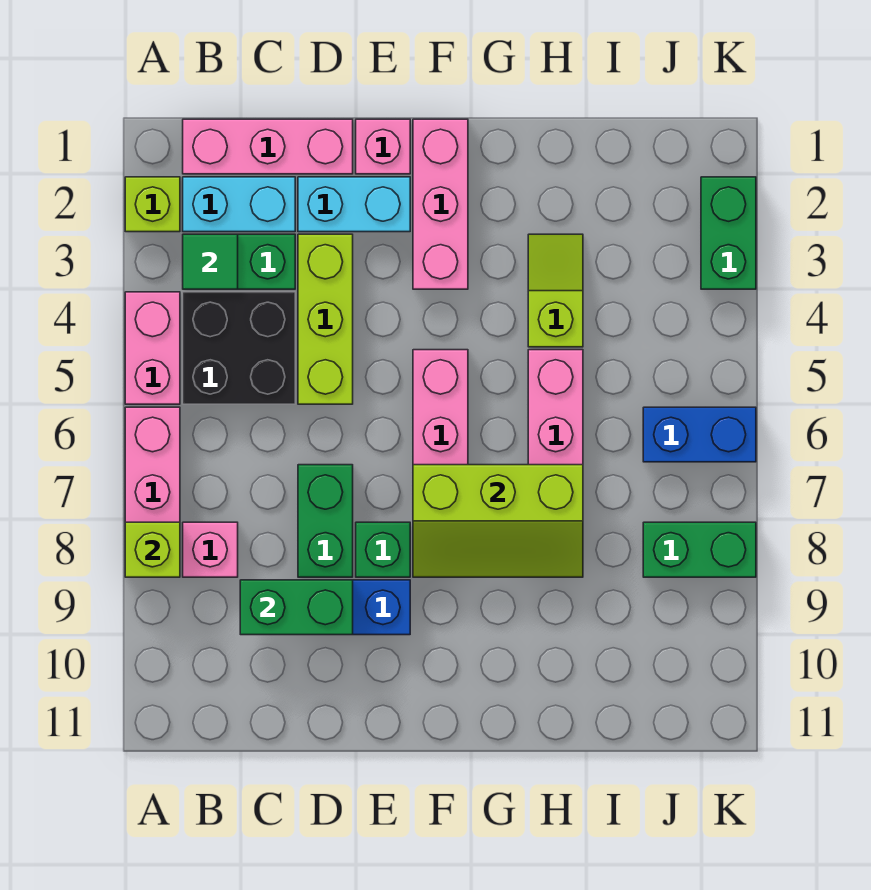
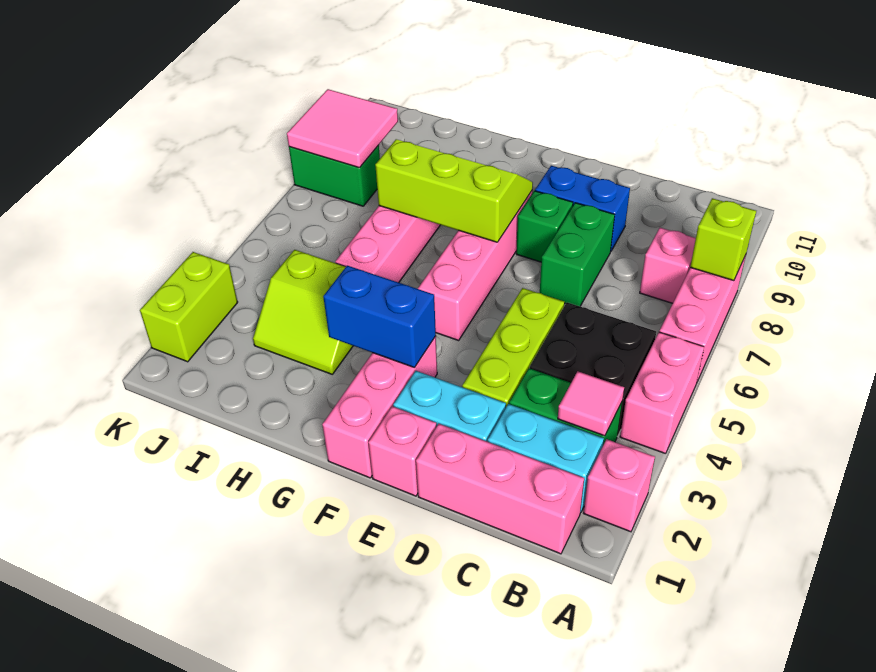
lime 1x1 brick [125,177,180,232] -> pink 1x1 brick [584,439,655,532]
green 1x1 tile [183,234,238,289] -> pink 1x1 tile [558,371,624,436]
green 1x2 brick [240,580,353,635] -> none
lime 1x2 slope [528,234,583,347] -> lime 2x2 slope [253,250,353,374]
blue 1x2 brick [643,407,756,462] -> blue 1x2 brick moved to [323,266,436,368]
none -> pink 2x2 tile [287,89,398,168]
green 1x2 brick [701,177,756,289] -> lime 1x2 brick [140,252,238,362]

